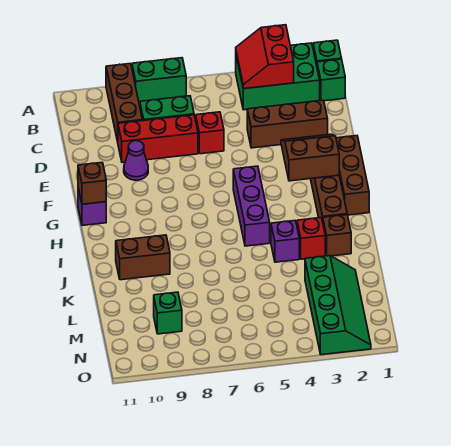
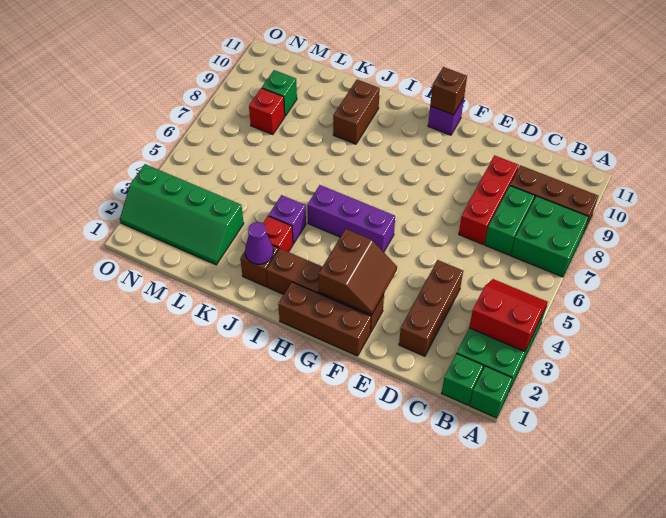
green 1x2 brick [132,58,186,102] -> green 2x2 brick [511,196,589,277]
red 1x1 brick [196,112,224,154] -> red 1x1 brick moved to [249,88,285,135]
purple 1x1 cone [124,141,148,180] -> purple 1x1 cone moved to [245,222,273,264]

